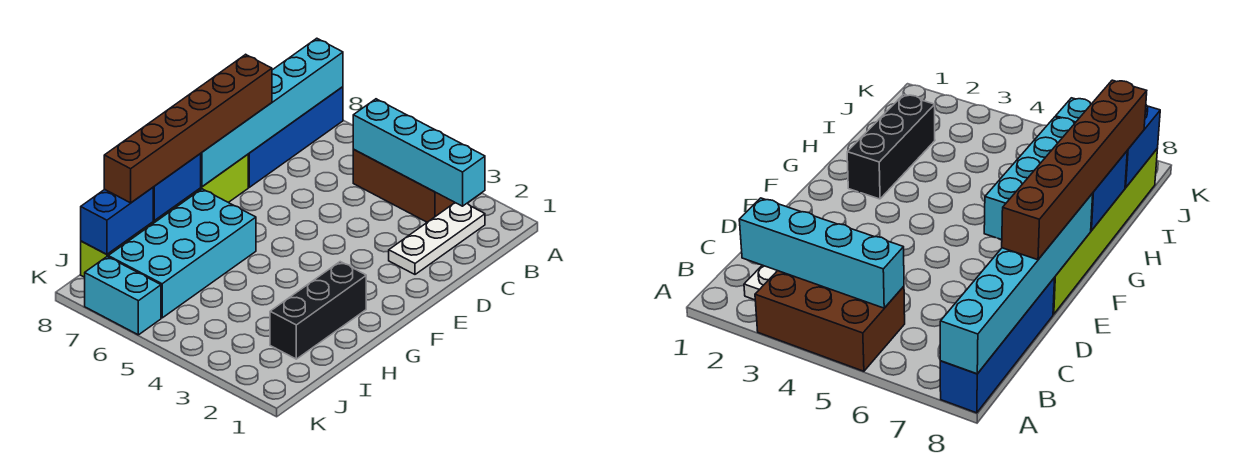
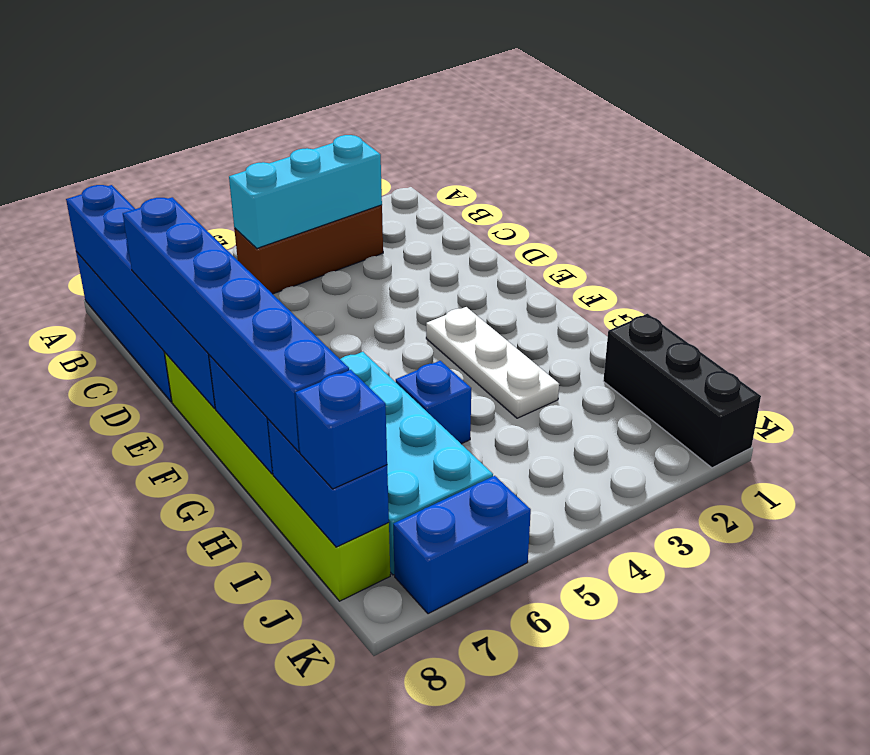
brown 2x3 brick [353,150,480,222] -> brown 1x3 brick [234,205,383,294]
cyan 1x6 brick [200,38,343,187] -> blue 1x6 brick [66,185,216,409]
white 1x3 plate [389,203,485,274] -> white 1x3 plate moved to [426,307,559,418]
cyan 1x4 brick [353,99,485,206] -> cyan 1x3 brick [229,135,382,248]
brown 1x6 brick [104,54,272,203] -> blue 1x6 brick [123,197,349,452]
black 1x3 brick [270,262,366,359] -> black 1x3 brick moved to [603,314,761,468]
none -> blue 1x1 brick [396,361,471,444]
none -> blue 1x1 brick [295,370,387,489]
cyan 1x2 brick [85,257,161,335] -> blue 1x2 brick [393,476,531,614]

